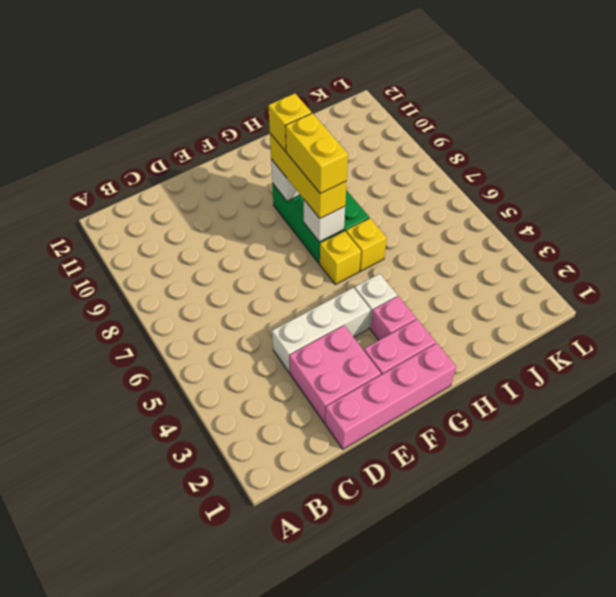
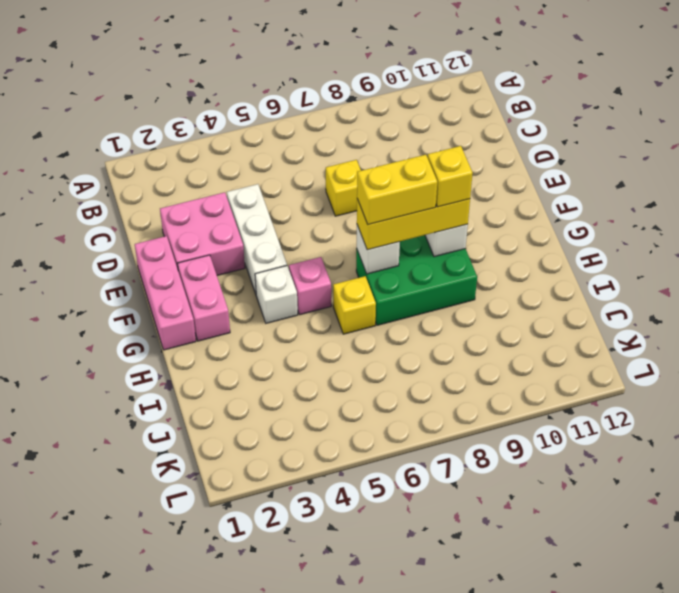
pink 1x4 brick [325,343,456,449] -> pink 1x3 brick [135,236,196,350]
pink 1x1 brick [371,296,416,340] -> pink 1x1 brick moved to [289,257,331,315]
yellow 1x1 brick [320,231,361,284] -> yellow 1x1 brick moved to [326,160,361,216]

